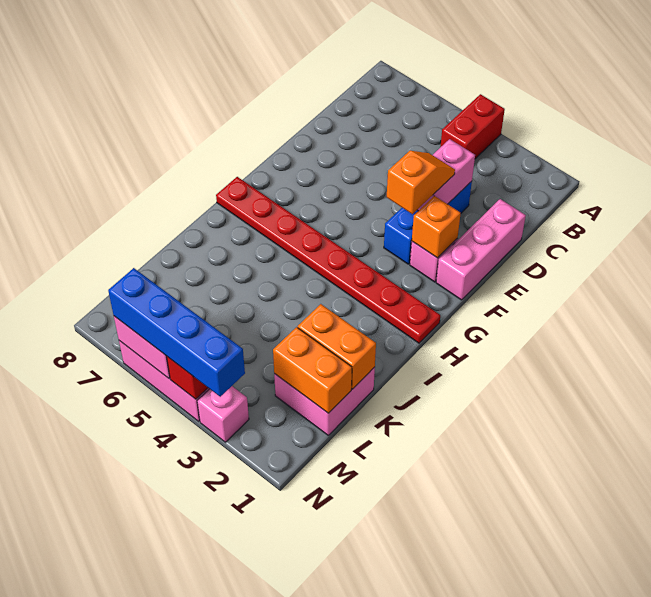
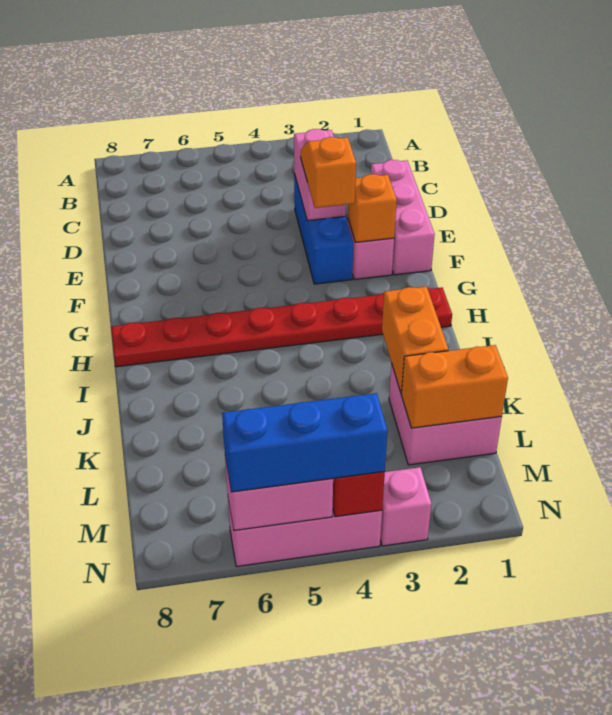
red 1x2 brick [440,94,505,159] -> none
orange 1x2 brick [298,304,376,389] -> orange 1x2 brick turned to [382,287,448,393]
blue 1x4 brick [108,268,245,397] -> blue 1x3 brick [222,393,387,492]

